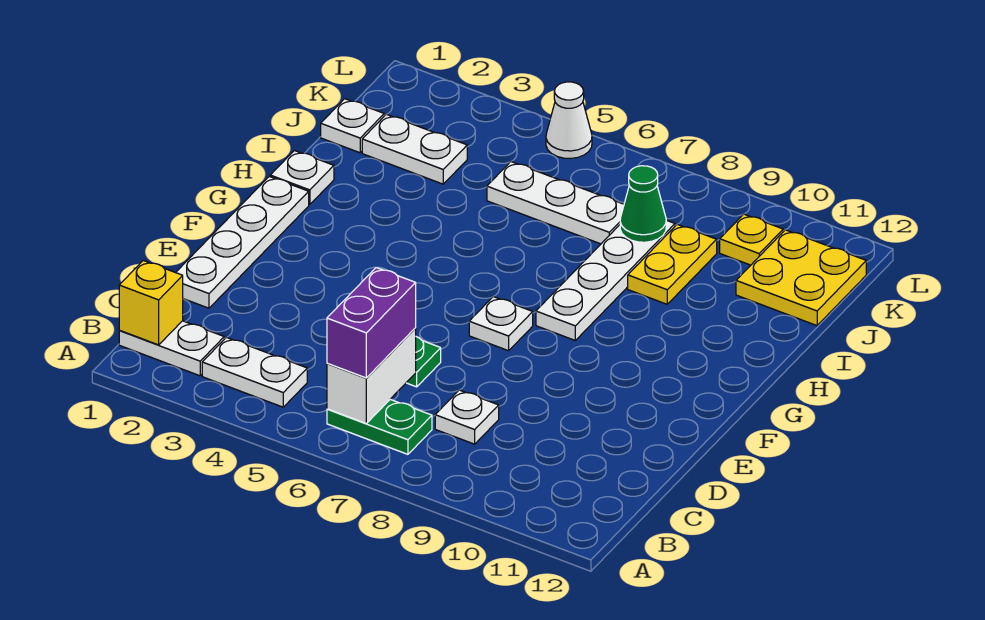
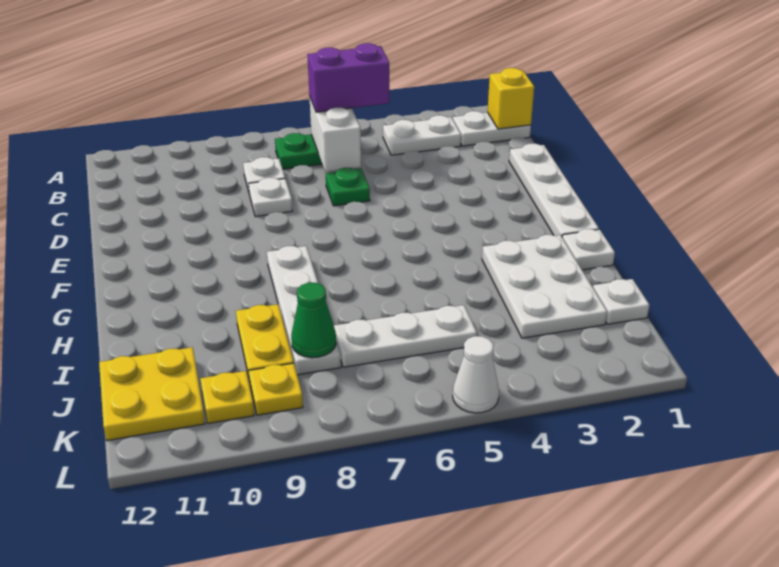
purple 1x2 brick [327,268,416,378] -> purple 1x2 brick turned to [307,43,389,112]
white 1x1 plate [469,297,533,351] -> white 1x1 plate moved to [249,178,293,217]
white 1x2 plate [362,114,467,184] -> white 2x3 plate [482,235,607,338]
none -> yellow 1x1 plate [249,363,303,415]

